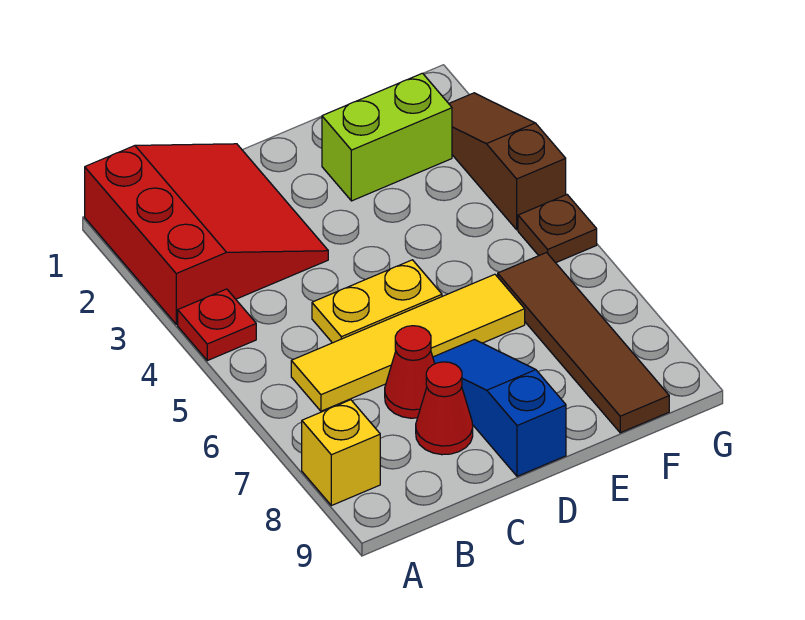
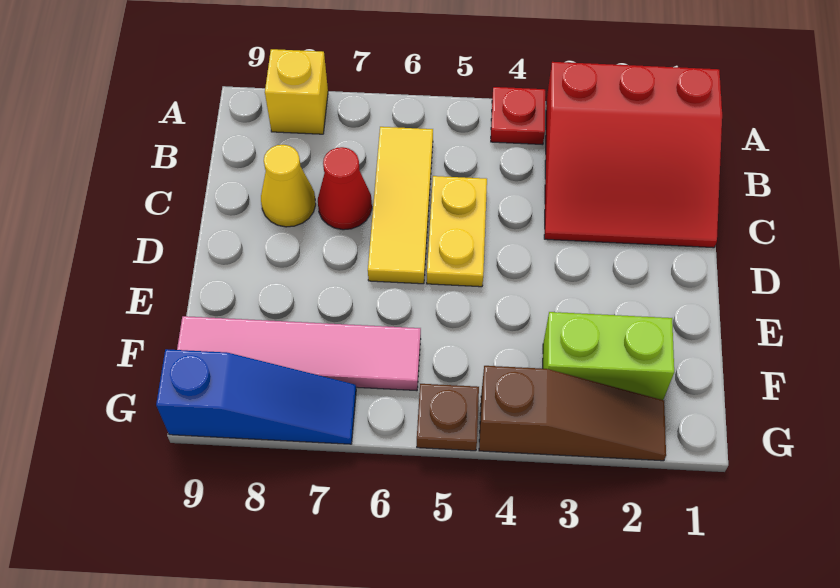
yellow 1x4 tile [291,274,525,411] -> yellow 1x3 tile [368,127,433,284]
red 1x1 cone [416,362,473,455] -> yellow 1x1 cone [261,145,316,227]
blue 1x3 slope [433,340,566,476] -> blue 1x3 slope moved to [156,349,356,444]
lime 1x2 brick [322,73,452,201] -> lime 1x2 brick turned to [543,312,674,400]
brown 1x4 tile [498,253,669,433] -> pink 1x4 tile [177,316,421,391]

